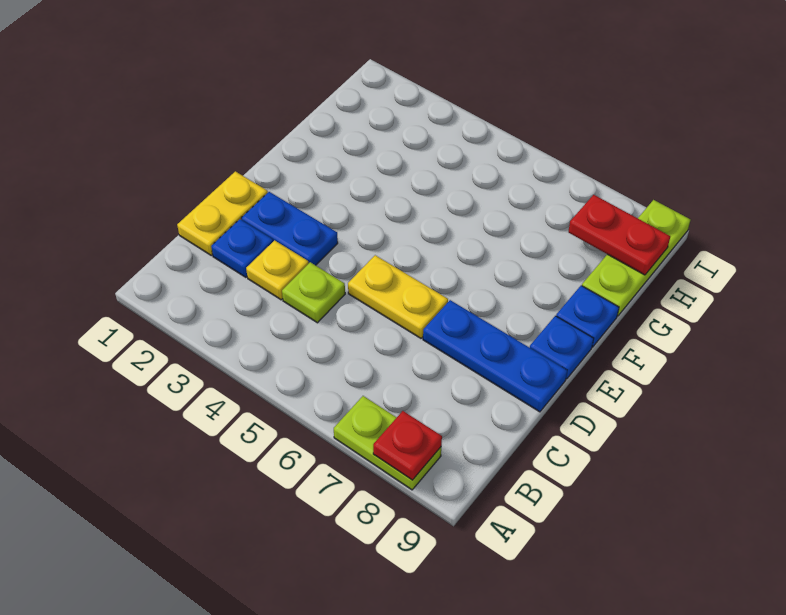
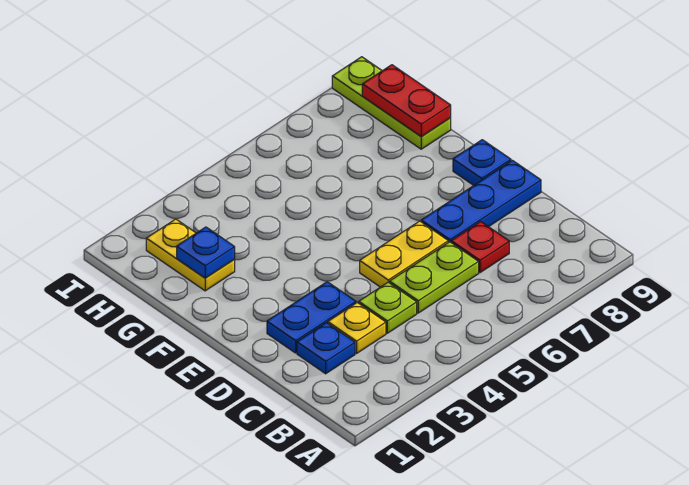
lime 1x2 plate [334,396,441,490] -> lime 1x2 plate moved to [390,242,479,313]
red 1x1 plate [373,411,442,480] -> red 1x1 plate moved to [451,222,509,273]
yellow 1x2 plate [177,171,268,255] -> yellow 1x2 plate moved to [146,219,235,291]
blue 1x1 plate [556,286,619,347] -> blue 1x1 plate moved to [177,227,235,278]
red 1x2 plate [568,195,670,275] -> red 1x2 plate turned to [362,65,451,137]

